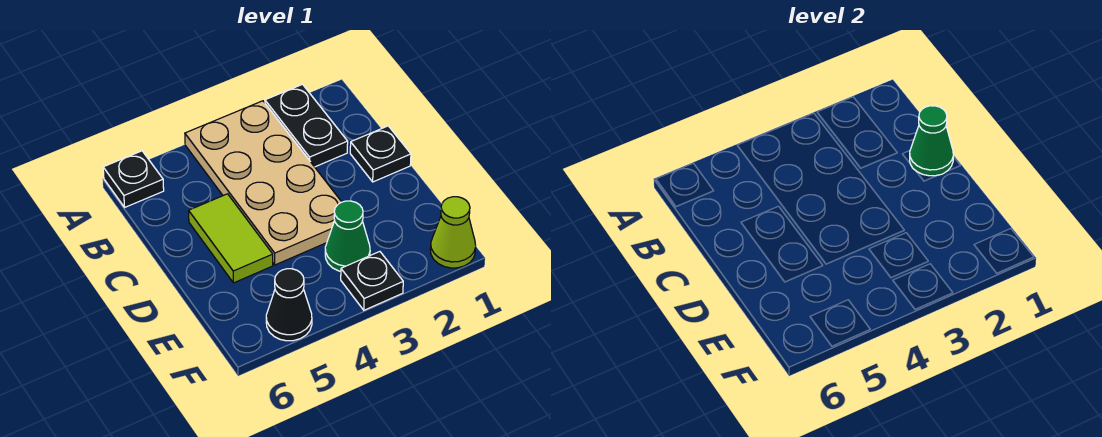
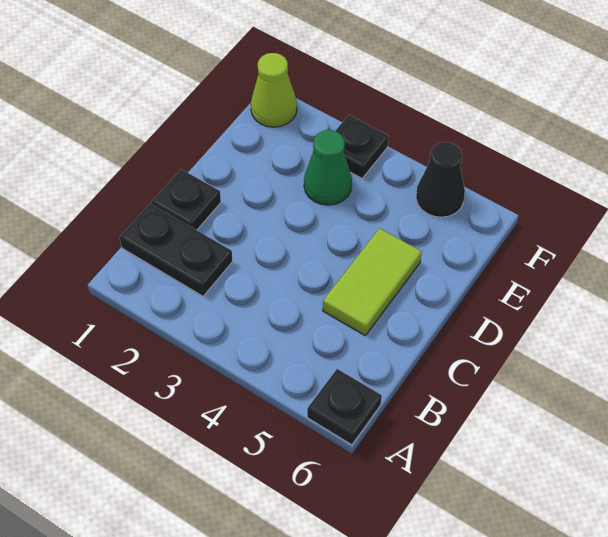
black 1x2 plate [265,84,348,167] -> black 1x2 plate turned to [120,204,233,296]
tan 2x4 plate [185,101,341,265] -> none
green 1x1 cone [910,106,953,176] -> none

